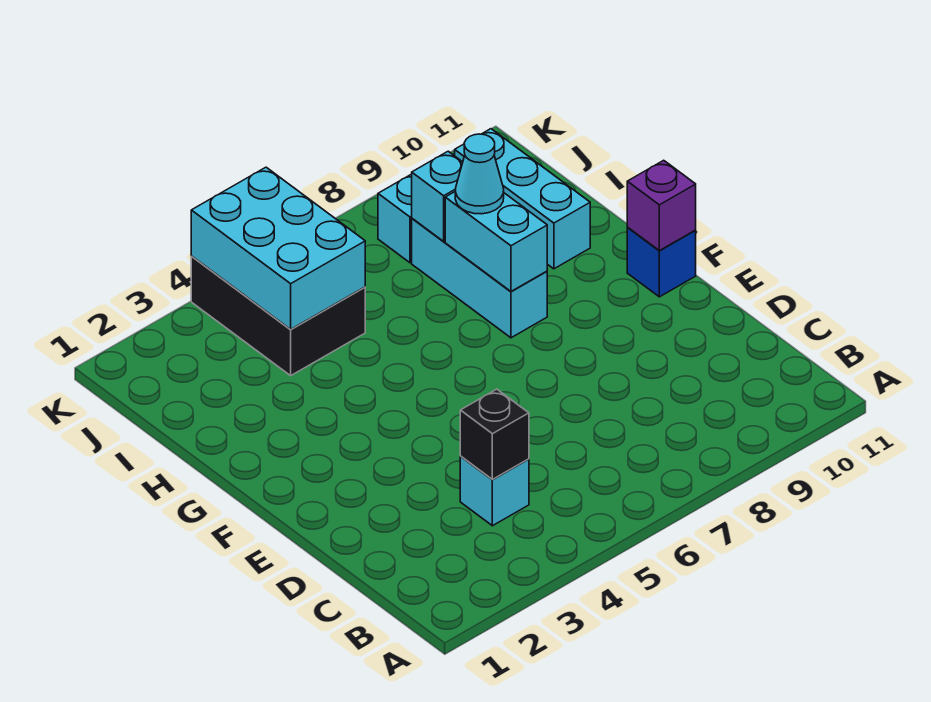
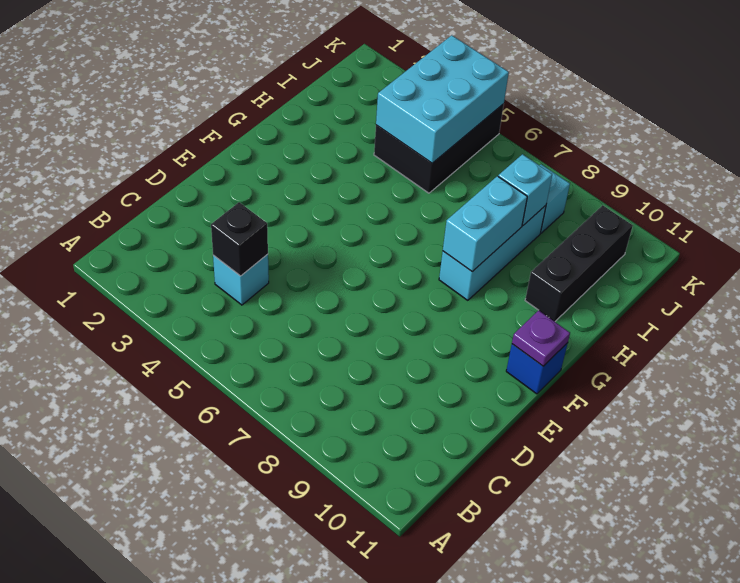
purple 1x1 brick [627,160,696,251] -> purple 1x1 plate [512,310,570,366]
cyan 1x1 cone [455,134,504,214] -> none
cyan 1x3 brick [455,129,590,269] -> black 1x3 brick [525,205,633,322]

